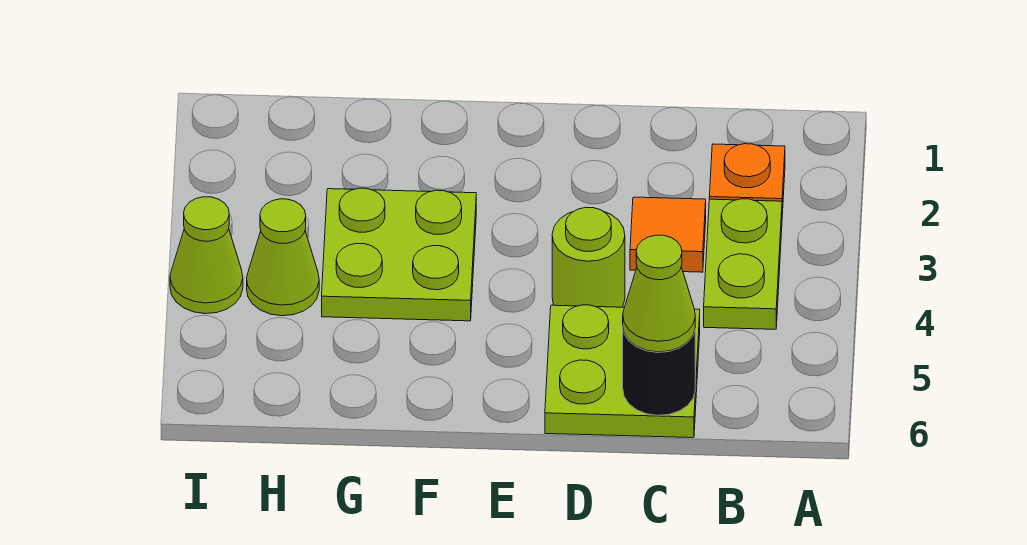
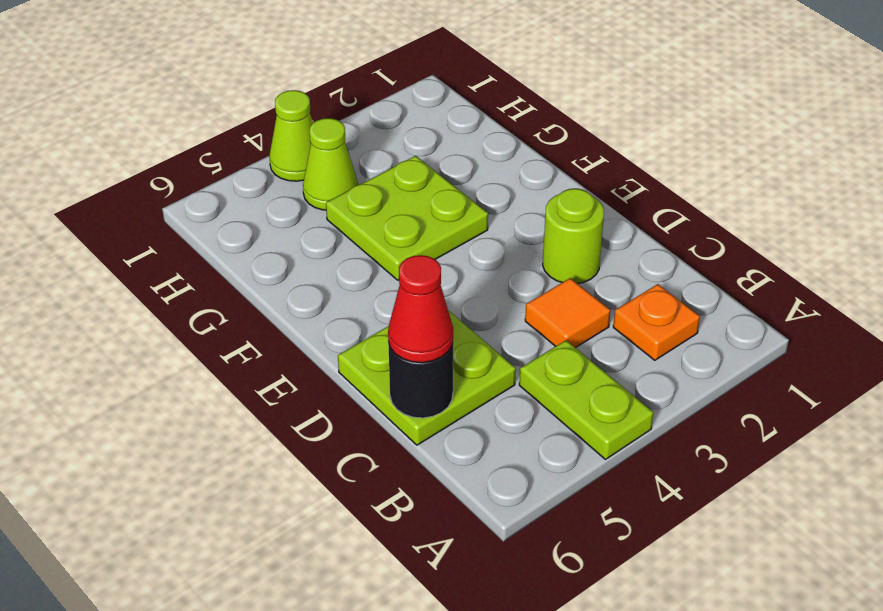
lime 1x2 plate [704,199,782,329] -> lime 1x2 plate turned to [519,340,653,459]
lime 1x1 cone [623,235,695,352] -> red 1x1 cone [388,255,453,363]
lime 1x1 round brick [552,207,625,307] -> lime 1x1 round brick moved to [543,189,604,284]

